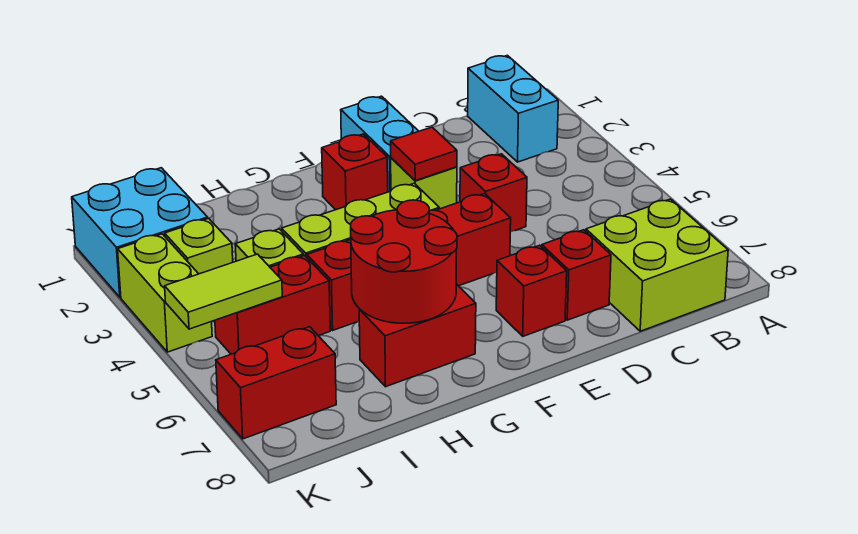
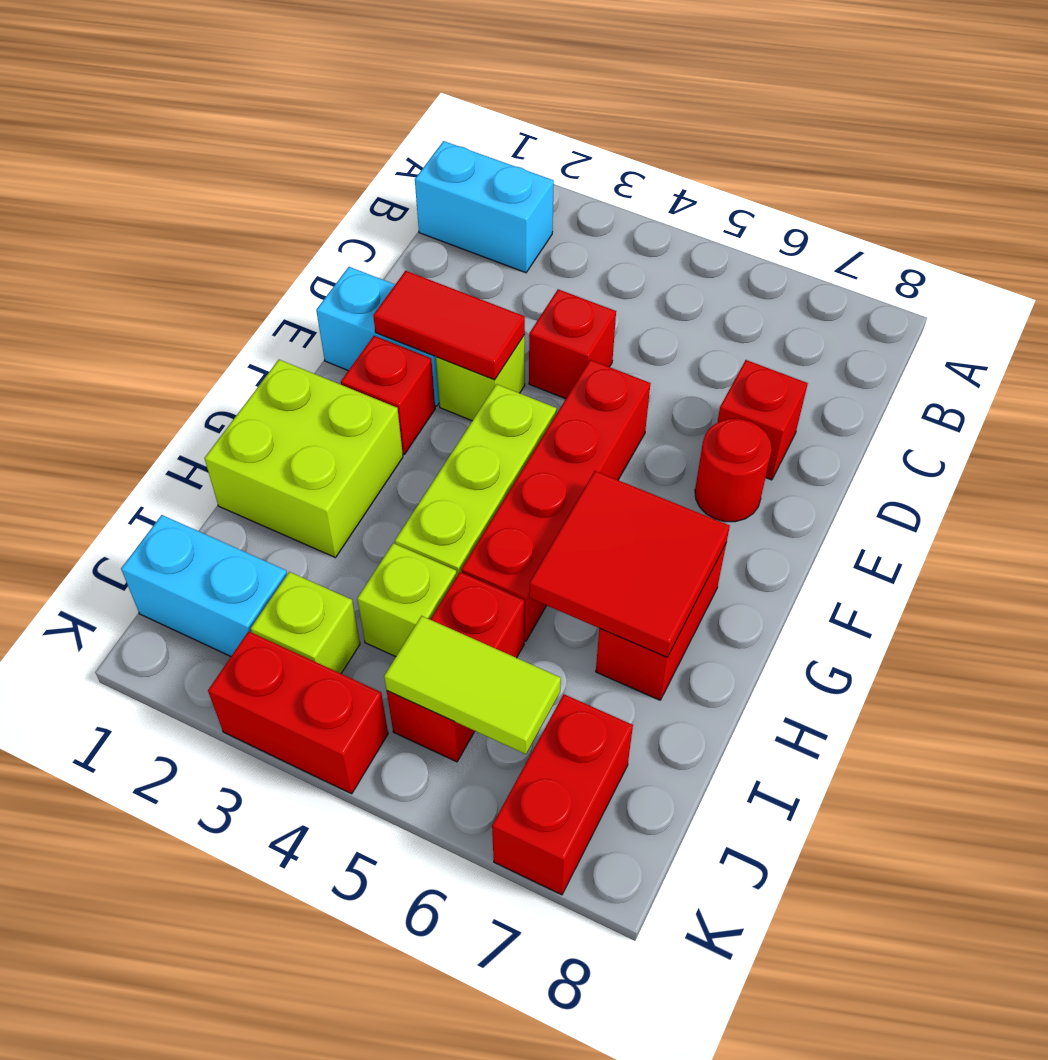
lime 2x2 brick [586,199,728,331] -> lime 2x2 brick moved to [204,360,403,558]
red 1x1 tile [391,127,457,181] -> red 1x2 tile [373,271,525,380]
red 1x1 brick [496,245,567,336] -> red 1x1 round brick [695,419,772,522]
red 2x2 round brick [351,200,457,323] -> red 2x2 tile [529,471,730,657]
cyan 2x2 brick [72,168,208,297] -> cyan 1x2 brick [121,515,287,656]
lime 1x2 tile [165,254,282,329] -> lime 1x2 tile turned to [384,616,561,754]
lime 1x2 brick [118,234,212,352] -> red 1x2 brick [208,631,388,794]

